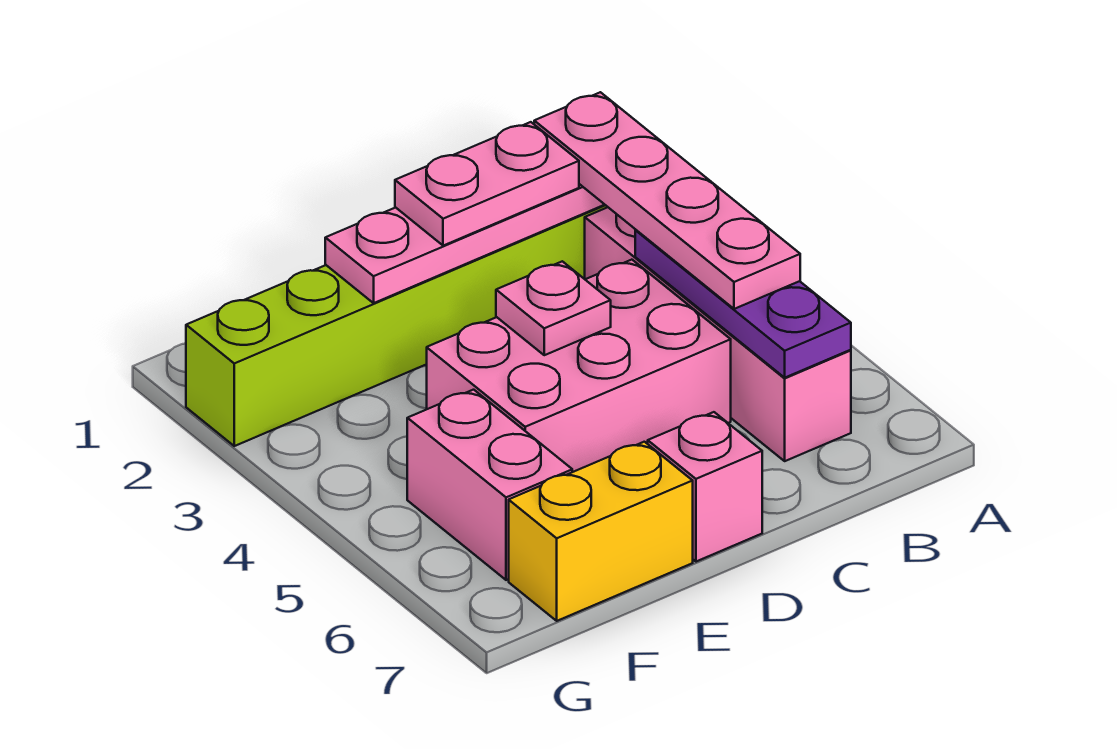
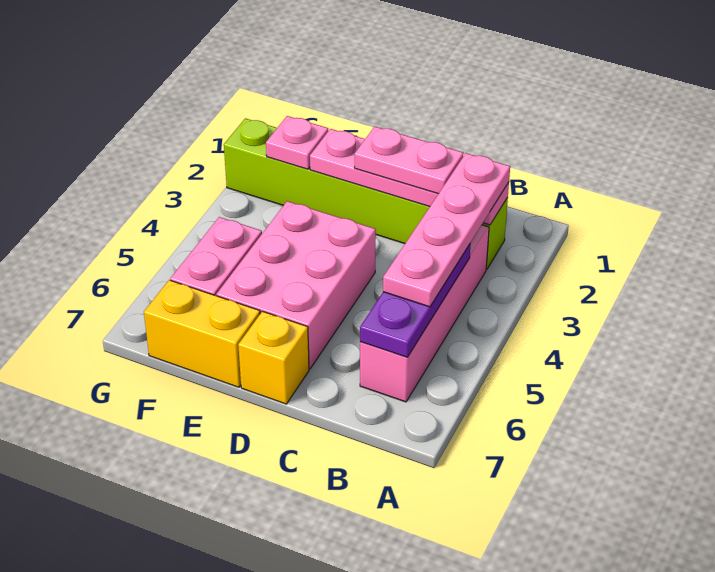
pink 2x3 brick [427,260,731,472] -> pink 2x3 brick turned to [216,201,376,369]
pink 1x1 plate [496,261,611,355] -> pink 1x1 plate moved to [266,116,328,169]
pink 1x1 brick [648,412,762,562] -> yellow 1x1 brick [238,311,309,404]

